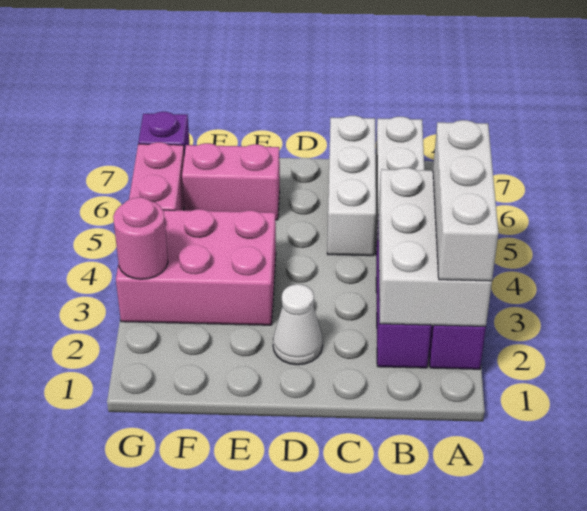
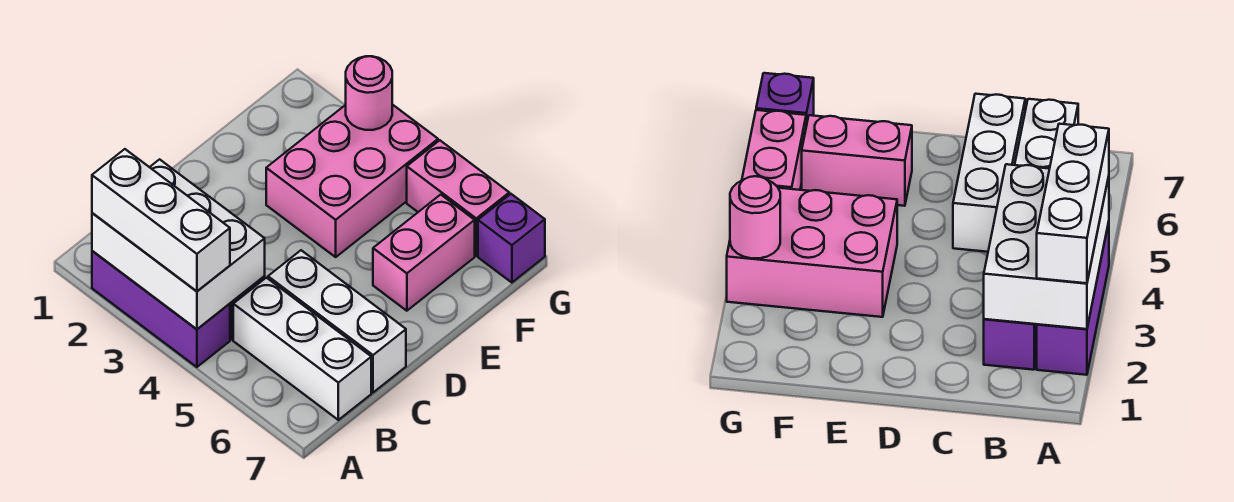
white 1x1 cone [273,284,323,365] -> none

